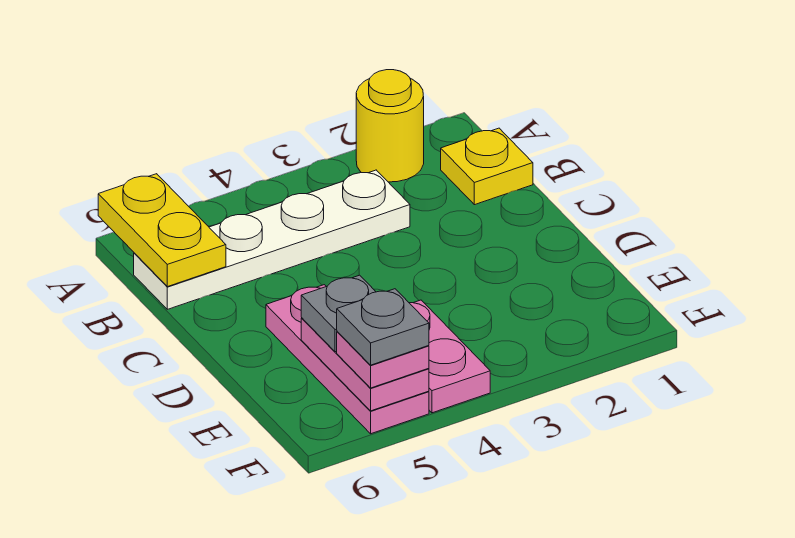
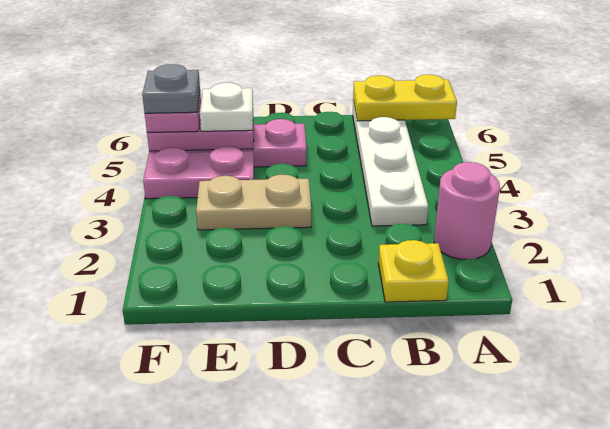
yellow 1x1 round brick [356,70,424,182] -> pink 1x1 round brick [434,162,500,259]
none -> tan 1x2 plate [196,175,311,230]
grey 1x1 plate [301,275,376,352] -> white 1x1 plate [200,83,253,131]

